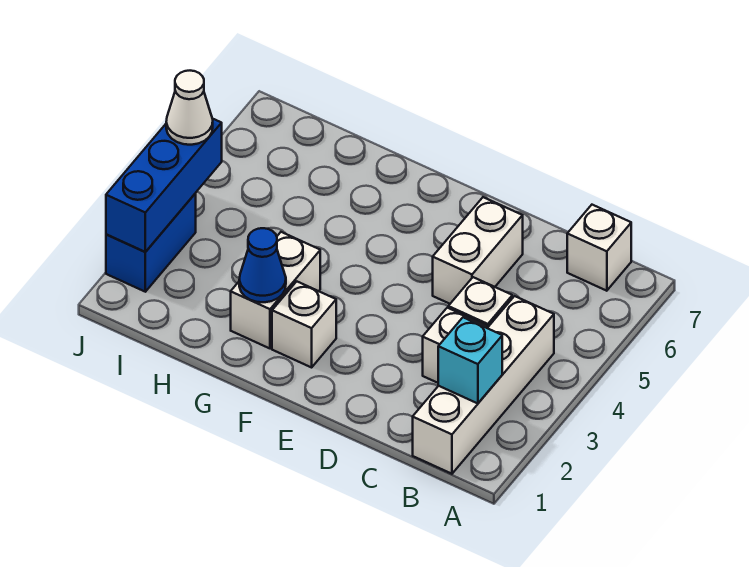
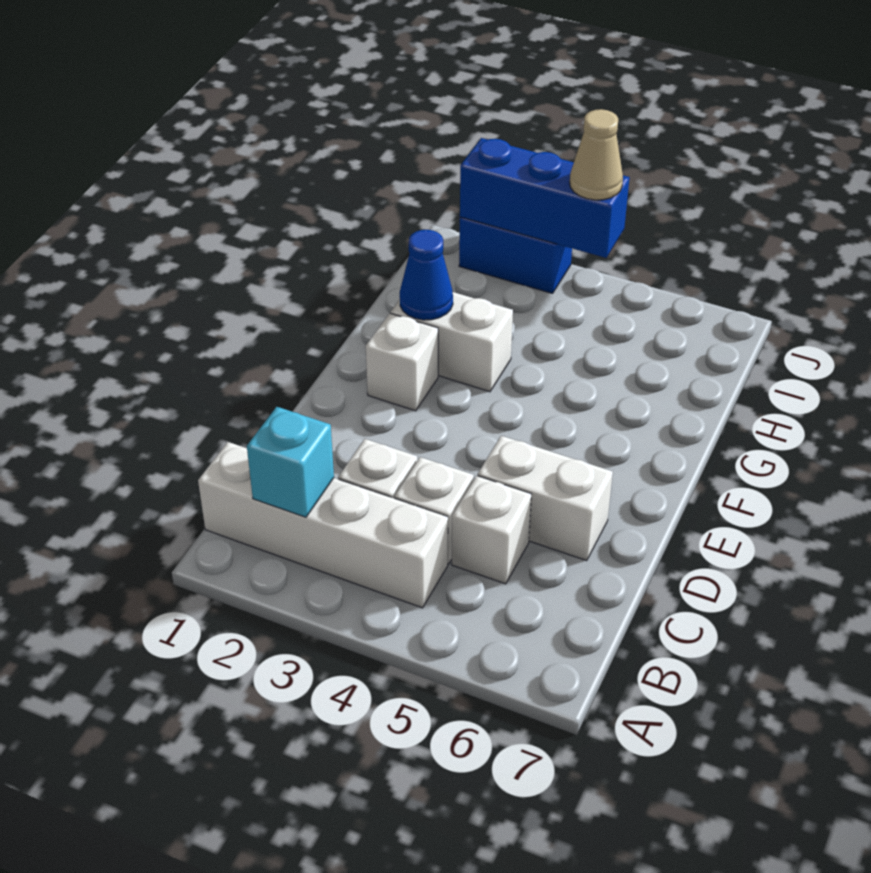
white 1x1 brick [567,205,631,291] -> white 1x1 brick moved to [452,476,531,584]
white 1x1 cone [166,71,213,145] -> tan 1x1 cone [570,109,623,200]

